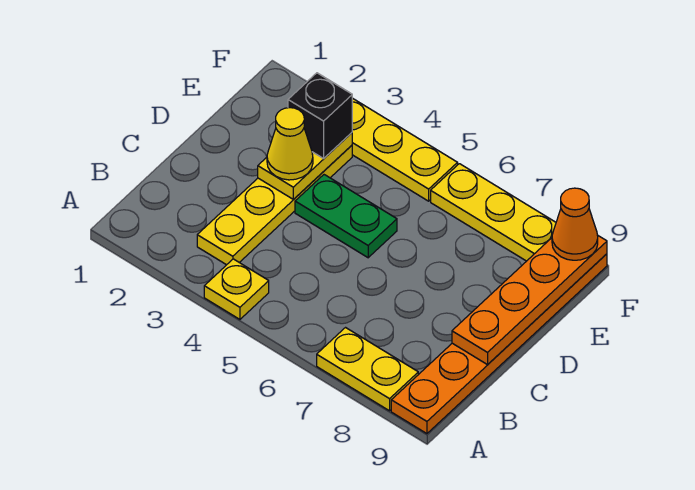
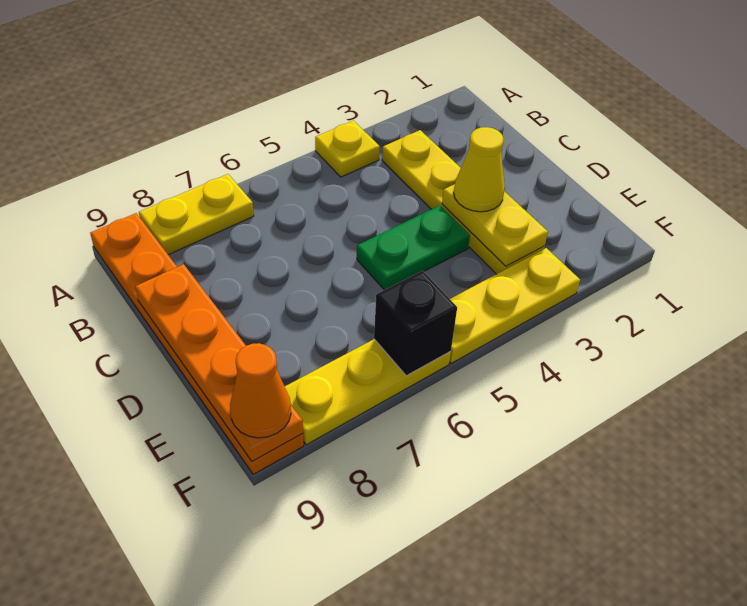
black 1x1 brick [288,73,352,158] -> black 1x1 brick moved to [374,271,457,376]

